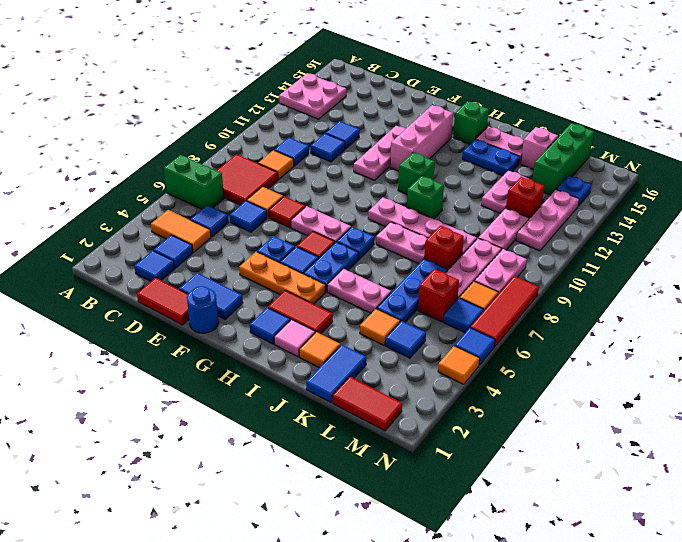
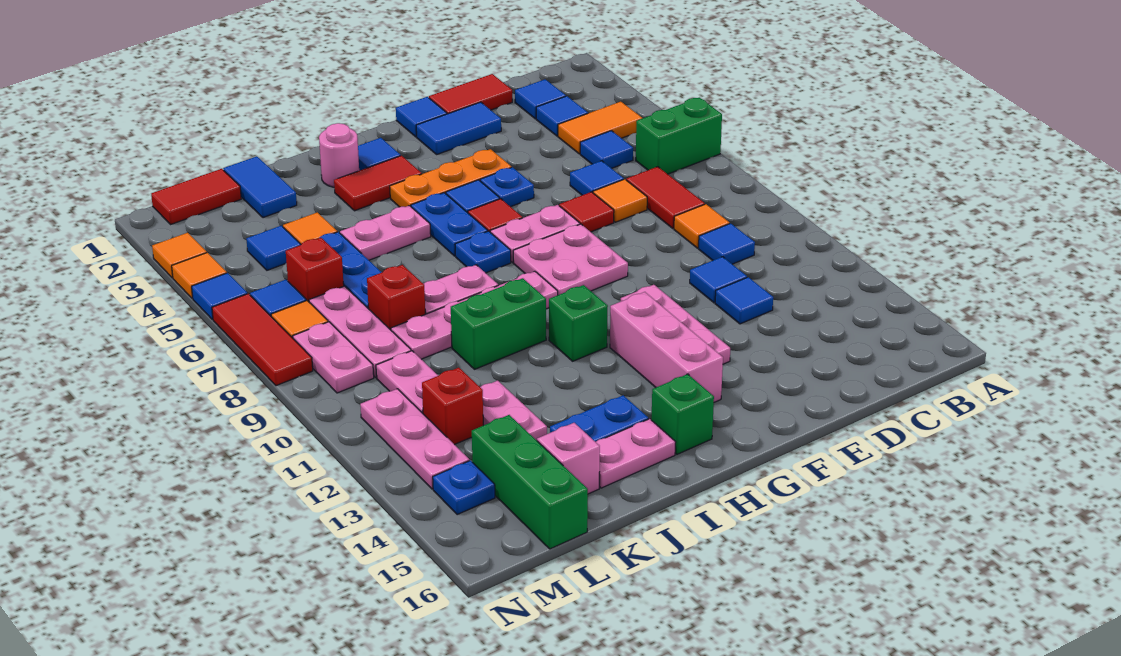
pink 2x2 plate [279,73,346,119] -> pink 2x2 plate moved to [513,224,628,295]
red 2x2 tile [217,154,278,205] -> red 1x2 tile [626,167,705,228]
blue 1x1 round brick [187,286,218,333] -> blue 1x1 tile [396,97,447,137]
pink 1x1 tile [274,320,315,357] -> pink 1x1 round brick [319,123,359,187]
green 1x1 brick [407,176,444,219] -> green 1x2 brick [451,278,546,369]
orange 1x1 tile [299,332,340,368] -> orange 1x1 tile moved to [152,233,207,278]

